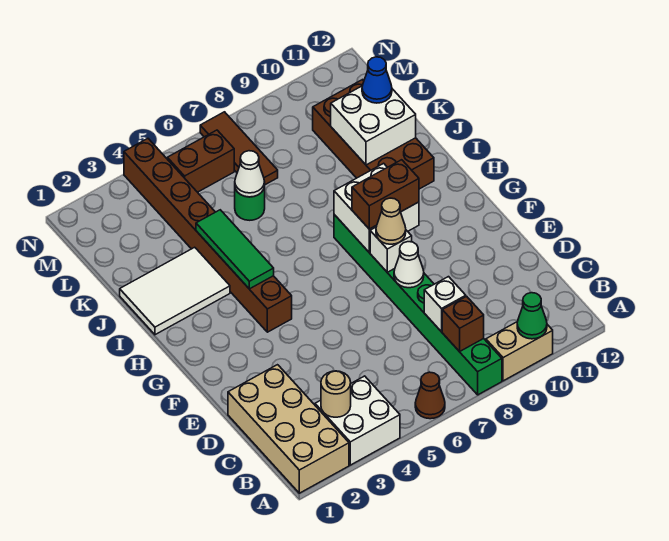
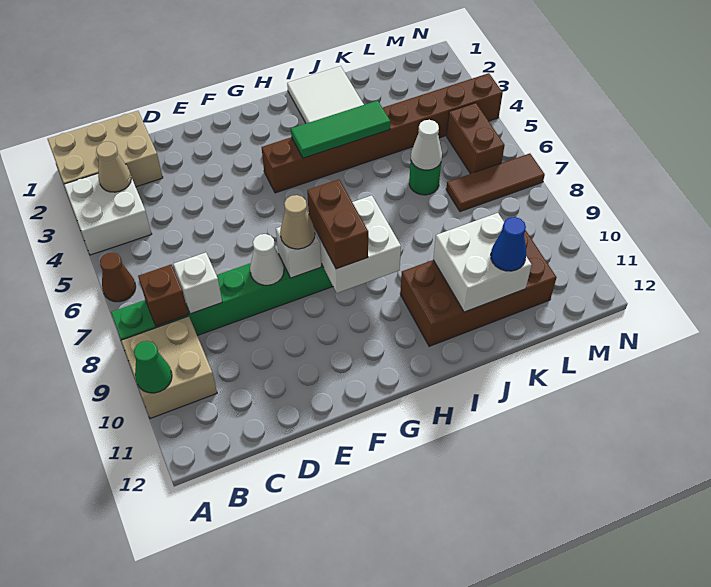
tan 2x4 brick [228,365,349,493] -> tan 2x3 brick [48,111,163,187]
tan 1x2 brick [486,321,553,381] -> tan 2x2 brick [121,316,217,419]
tan 1x1 round brick [321,371,351,417] -> tan 1x1 cone [96,142,131,192]

